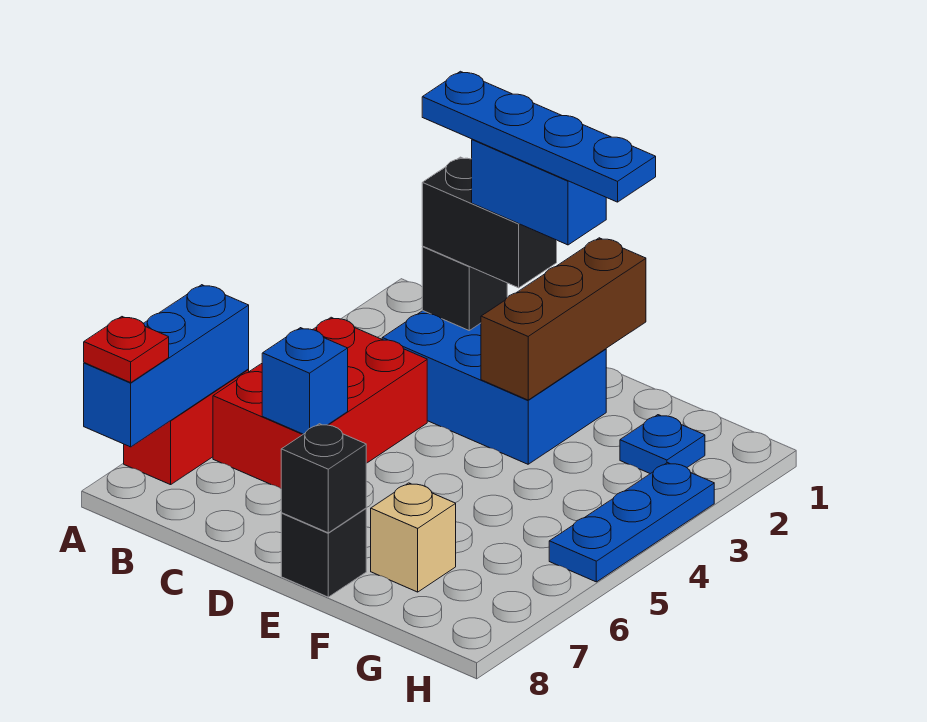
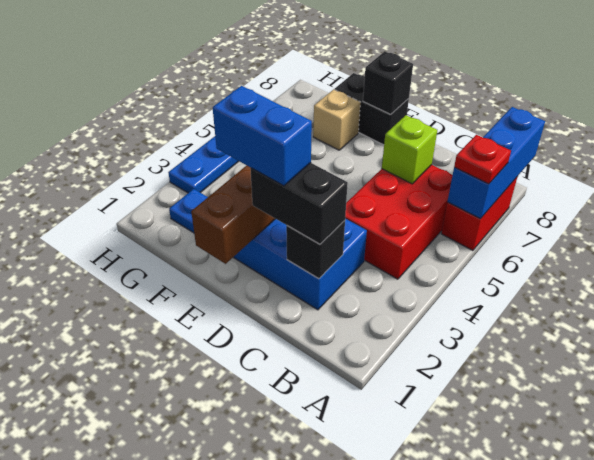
red 1x1 plate [84,317,169,383] -> red 1x1 plate moved to [454,135,511,184]
blue 1x4 plate [422,71,656,202] -> none
blue 1x1 brick [262,328,348,434] -> lime 1x1 brick [382,115,437,184]
black 1x1 brick [281,508,366,597] -> black 1x2 brick [335,73,409,145]

